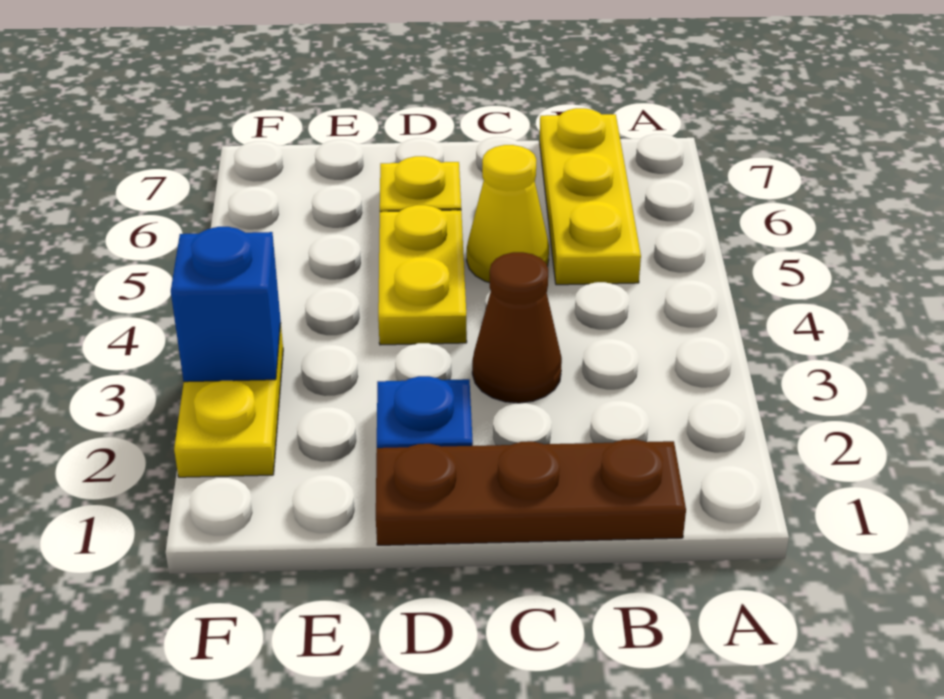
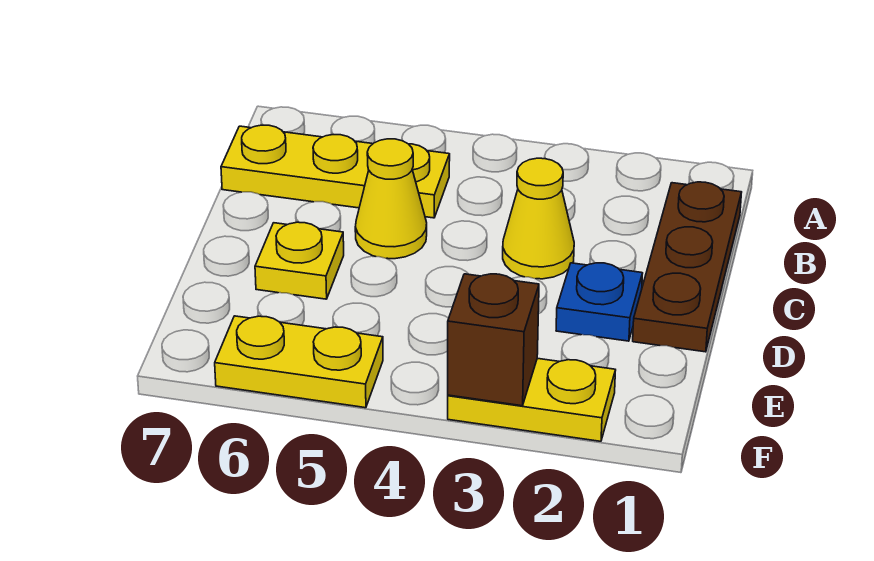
brown 1x1 cone [472,252,562,403] -> yellow 1x1 cone [503,158,574,279]
yellow 1x2 plate [378,205,467,345] -> yellow 1x2 plate moved to [215,316,383,408]
blue 1x1 brick [171,227,281,382] -> brown 1x1 brick [448,274,539,406]

